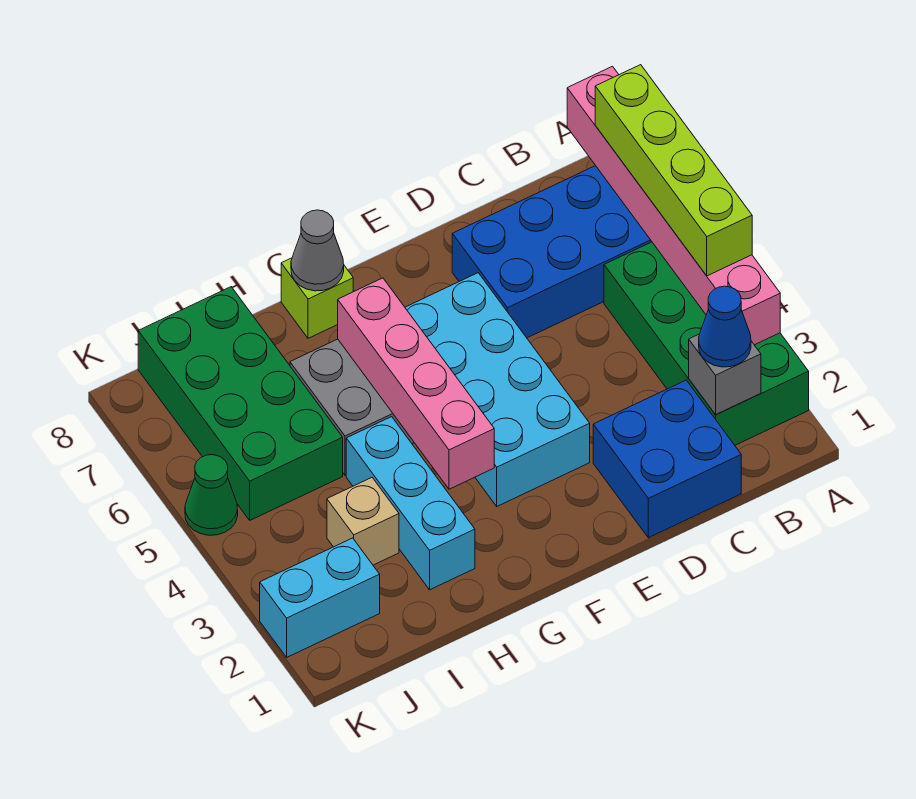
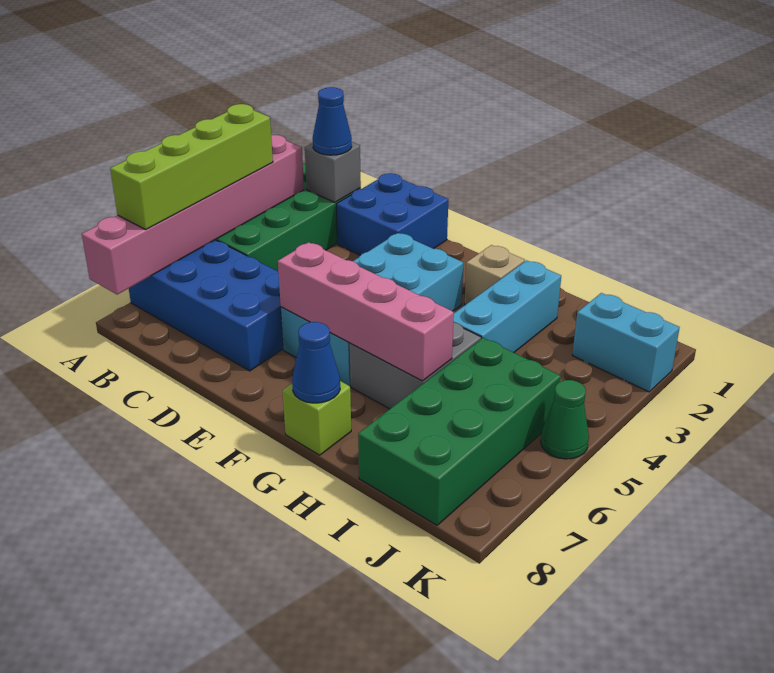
pink 1x4 brick [338,278,494,489] -> pink 1x4 brick turned to [278,242,454,381]
grey 1x1 cone [291,210,344,291] -> blue 1x1 cone [292,322,340,403]
tan 1x1 brick [327,478,399,565] -> tan 1x1 brick moved to [465,245,525,305]

